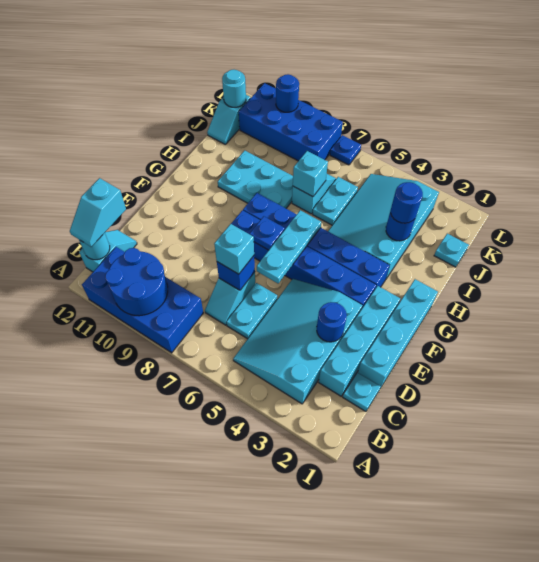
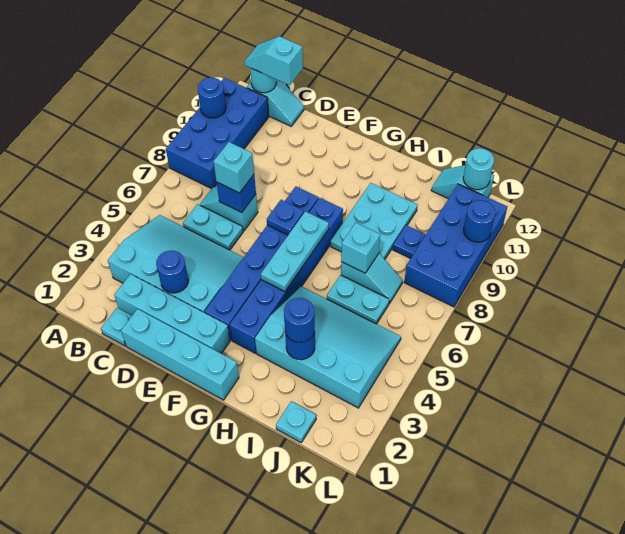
blue 2x2 round brick [105,248,168,316] -> blue 1x1 round brick [198,77,226,118]
cyan 1x3 plate [257,210,321,283] -> cyan 1x3 plate turned to [261,211,329,292]
blue 1x1 plate [330,135,361,165] -> blue 1x1 plate moved to [393,225,426,259]

